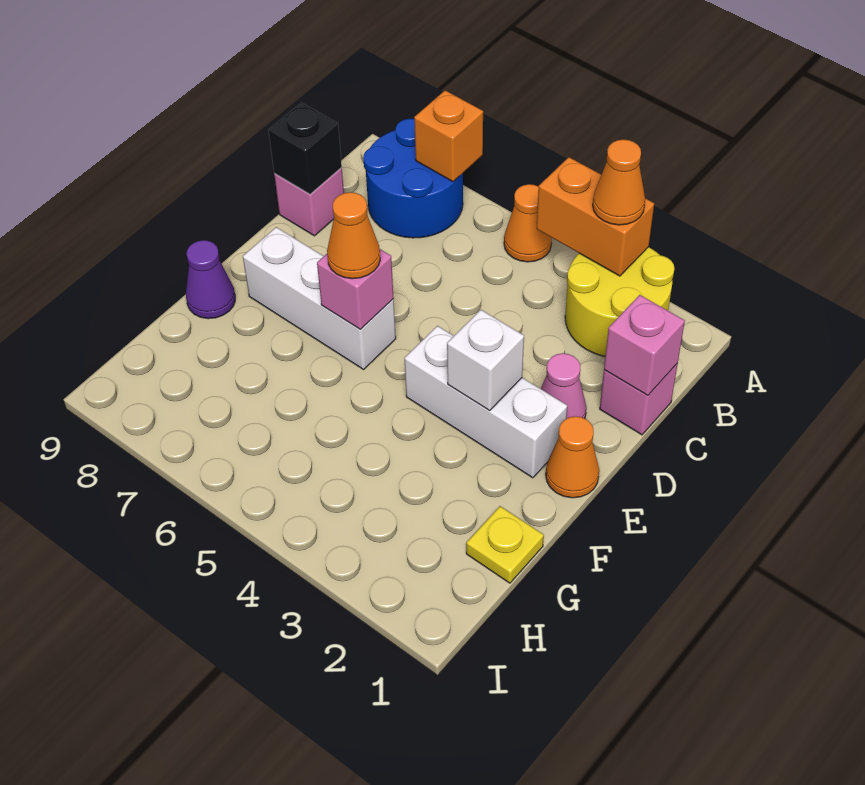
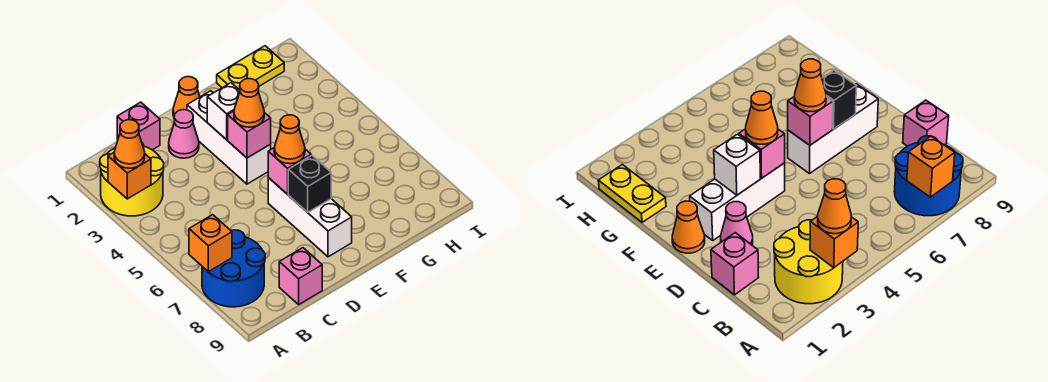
orange 1x2 brick [537,157,654,276] -> orange 1x1 brick [108,153,151,199]
orange 1x1 cone [504,184,552,262] -> orange 1x1 cone moved to [234,79,264,127]
pink 1x1 brick [604,295,685,396] -> pink 1x1 brick moved to [228,111,271,158]
black 1x1 brick [269,103,342,194] -> black 1x1 brick moved to [288,155,331,212]
purple 1x1 cone [186,240,235,319] -> none
yellow 1x1 plate [466,506,544,583] -> yellow 1x2 plate [217,46,284,90]

